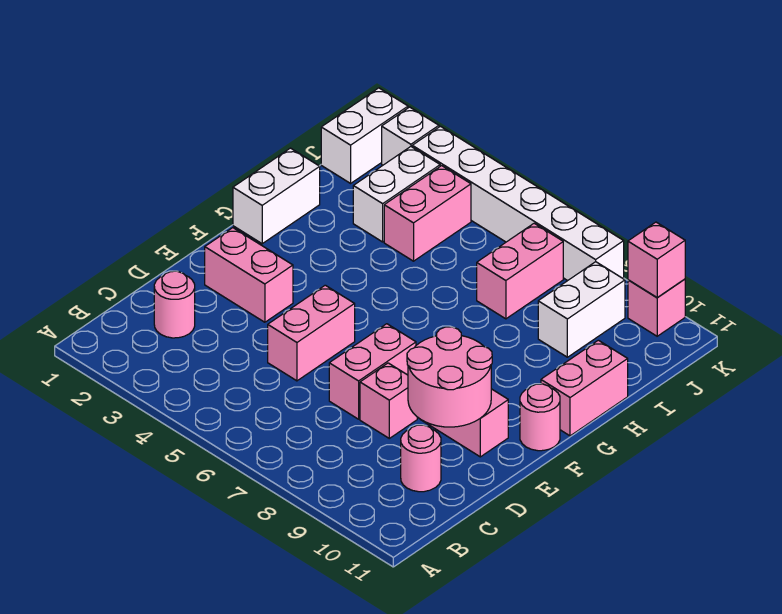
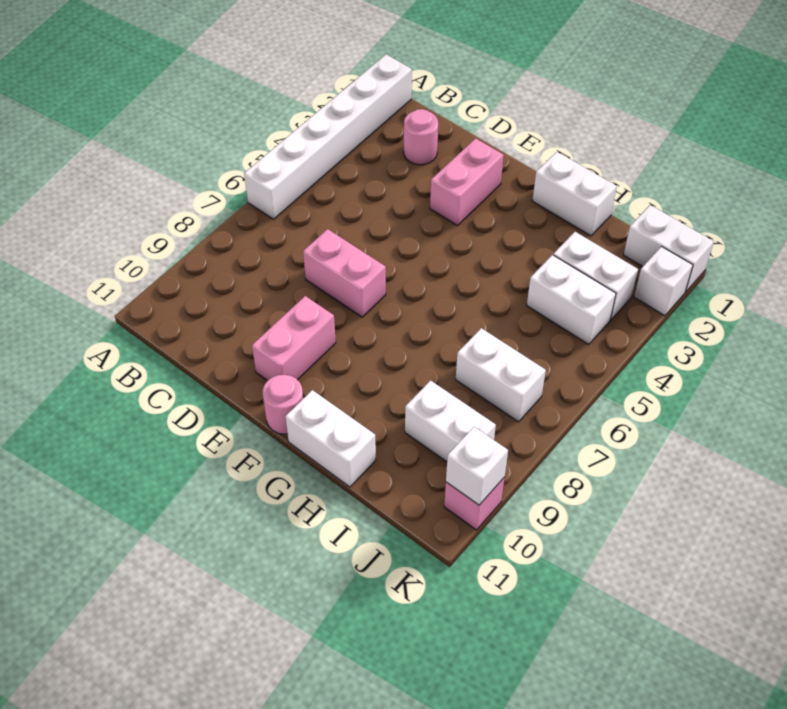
pink 1x1 round brick [401,425,441,492] -> none
pink 1x2 brick [268,285,355,381] -> none
pink 1x1 brick [360,363,417,438] -> none
pink 2x2 round brick [407,327,492,427] -> none
pink 1x2 brick [541,340,628,436] -> white 1x2 brick [285,390,376,487]
pink 1x2 brick [384,166,471,261] -> white 1x2 brick [527,255,616,344]
pink 1x2 brick [477,223,563,319] -> white 1x2 brick [456,328,546,422]
white 1x6 brick [412,126,624,281] -> white 1x6 brick moved to [244,54,412,219]
pink 1x1 brick [628,222,685,298] -> white 1x1 brick [446,427,508,505]

